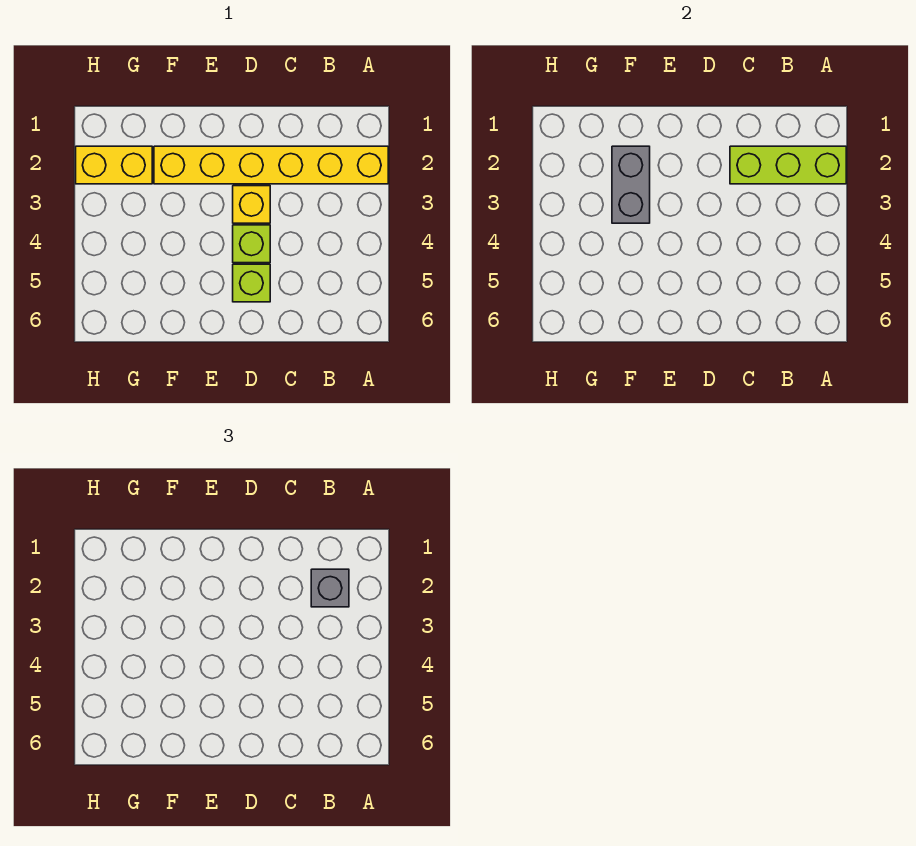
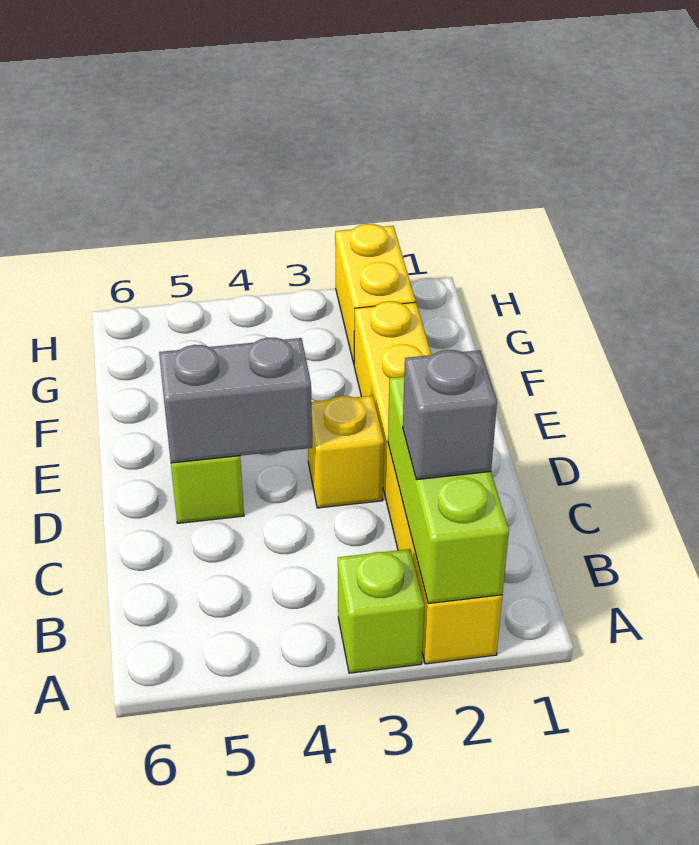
lime 1x1 brick [233,225,270,263] -> lime 1x1 brick moved to [338,549,424,673]
grey 1x2 brick [612,146,650,223] -> grey 1x2 brick moved to [159,338,312,463]

